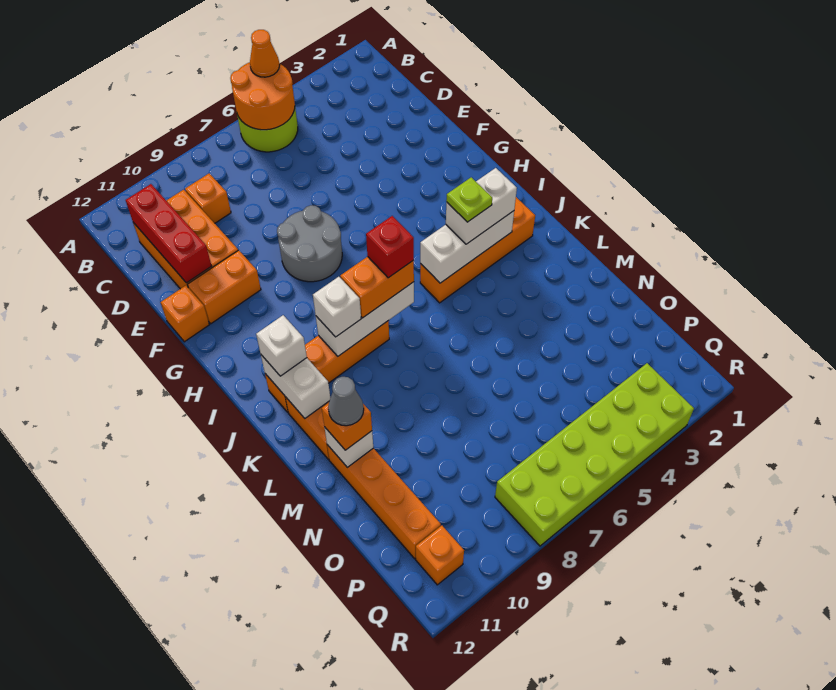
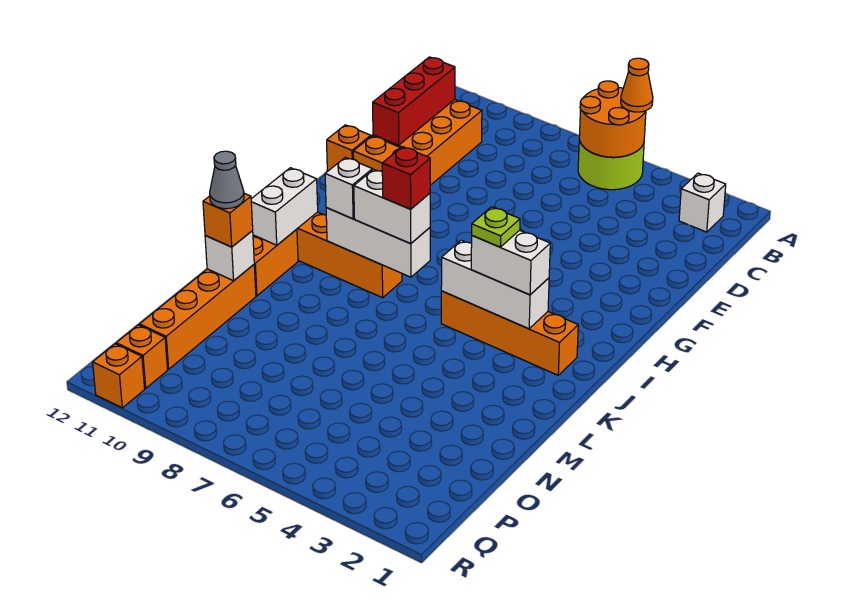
orange 1x1 brick [185,174,231,223] -> orange 1x1 brick moved to [93,344,145,408]
grey 2x2 round brick [277,205,342,282] -> none
orange 1x2 brick [340,257,414,318] -> white 1x2 brick [354,169,430,244]
white 1x1 brick [256,315,307,376] -> white 1x1 brick moved to [679,173,726,232]
lime 2x6 brick [495,363,694,546] -> none

